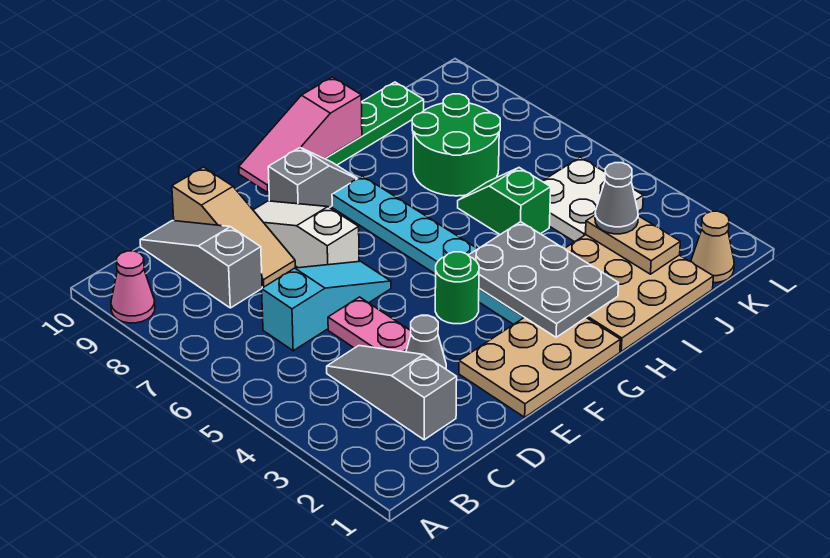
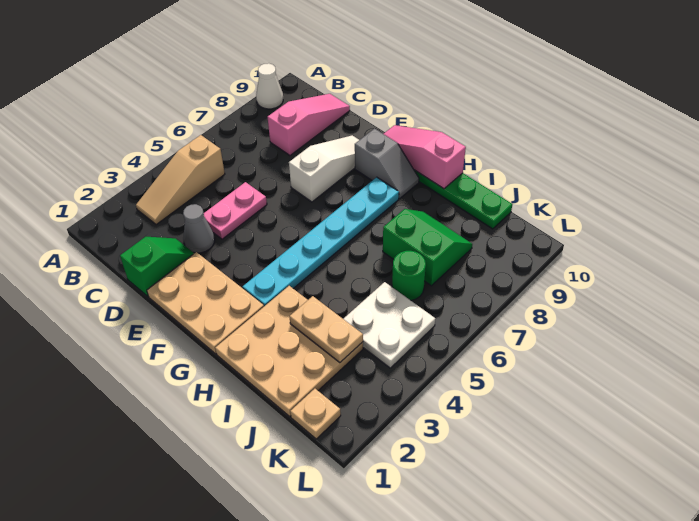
pink 1x1 cone [111,251,155,323] -> white 1x1 cone [256,63,283,109]
grey 1x3 slope [327,346,457,440] -> none
cyan 1x3 slope [262,261,391,351] -> none
grey 1x3 slope [140,221,262,308] -> pink 1x3 slope [267,94,350,155]
tan 1x3 slope [172,167,295,287] -> tan 1x3 slope moved to [136,135,225,225]
green 1x1 round brick [435,252,479,324] -> green 1x1 round brick moved to [392,251,426,300]
grey 2x3 plate [468,222,619,337] -> none
green 1x2 slope [458,168,551,235] -> green 1x2 slope moved to [120,237,194,297]
green 2x2 round brick [412,94,500,196] -> green 2x2 slope [383,209,472,286]
tan 1x2 plate [586,215,680,274] -> tan 1x2 plate turned to [289,296,363,363]
grey 1x1 cone [595,163,638,234] -> none
tan 1x1 cone [691,211,734,283] -> tan 1x1 plate [290,389,341,439]

